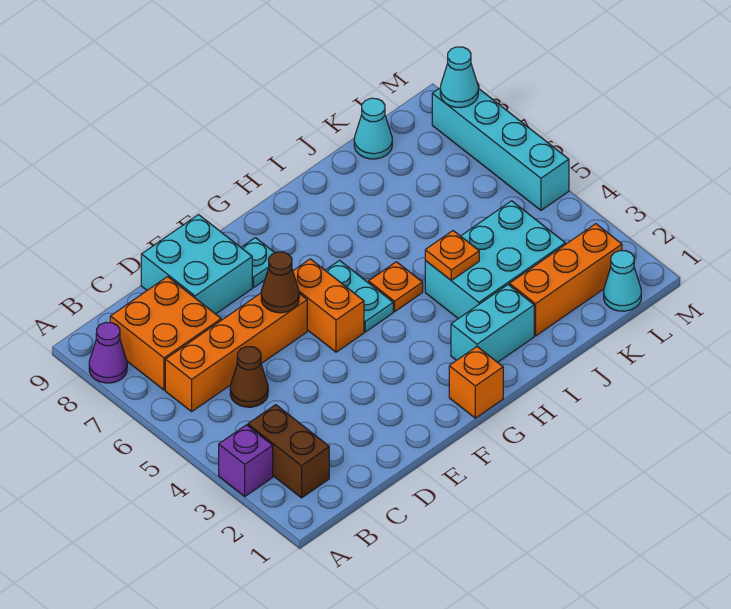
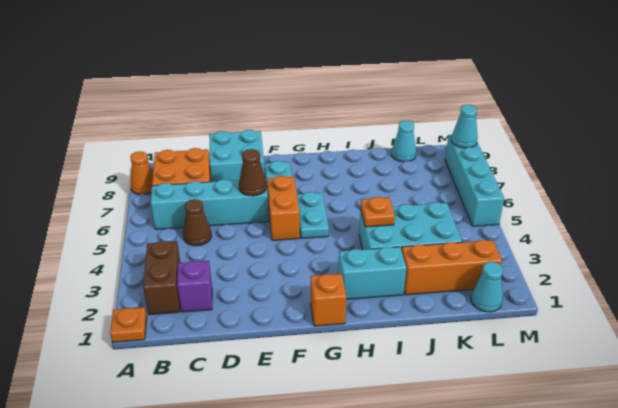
purple 1x1 brick [219,425,273,496] -> purple 1x1 brick moved to [177,261,212,312]
purple 1x1 cone [89,322,127,383] -> orange 1x1 cone [130,151,153,195]
orange 1x4 brick [165,293,307,412] -> cyan 1x4 brick [151,179,269,229]
orange 1x1 plate [369,262,423,312] -> orange 1x1 plate moved to [110,307,147,342]

